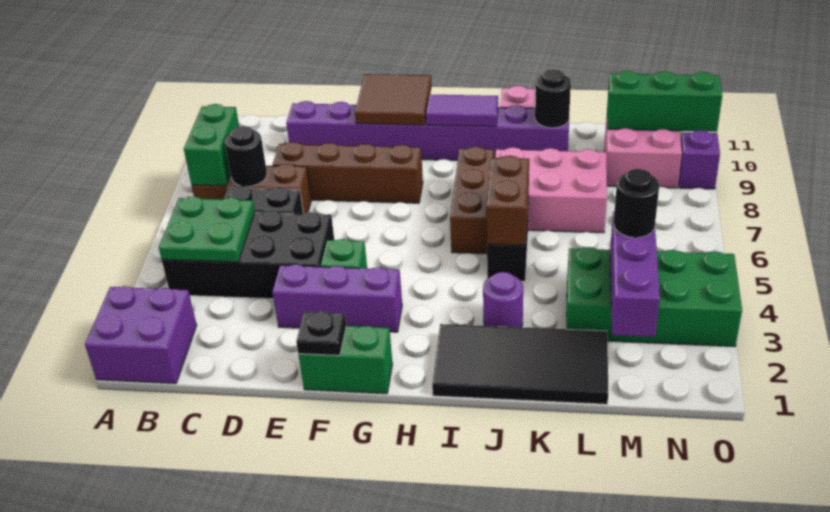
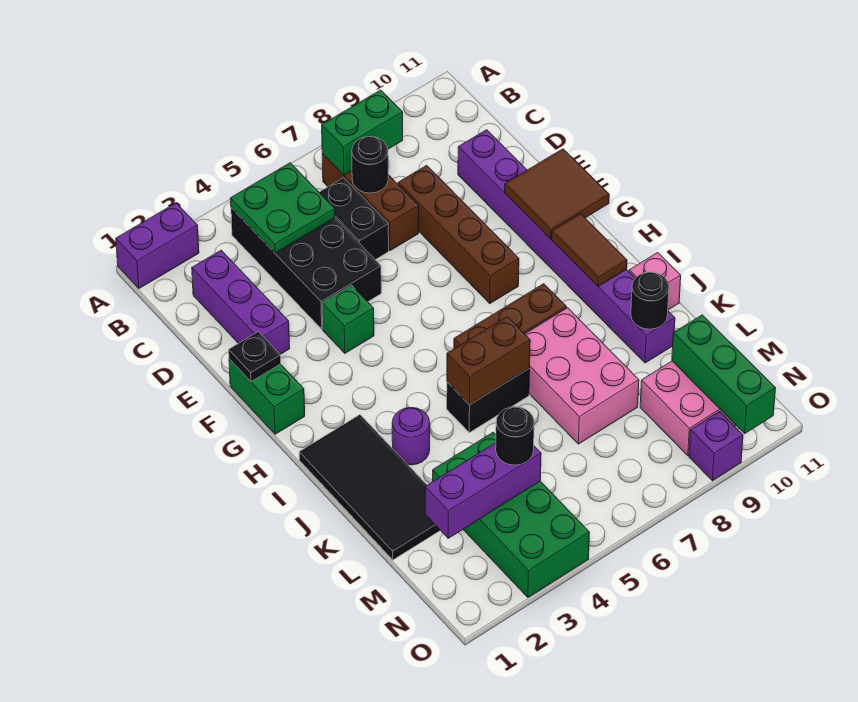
purple 2x2 brick [85,286,197,384] -> purple 1x2 brick [116,203,199,288]
purple 1x3 brick [272,264,402,332] -> purple 1x3 brick moved to [192,250,290,354]
purple 1x2 tile [426,95,498,127] -> brown 1x2 tile [552,214,627,286]

